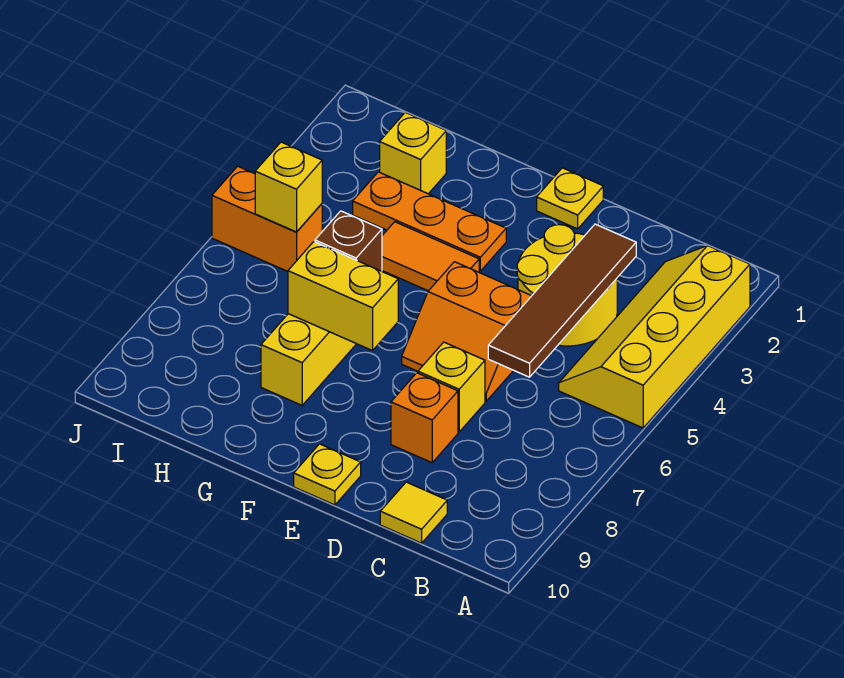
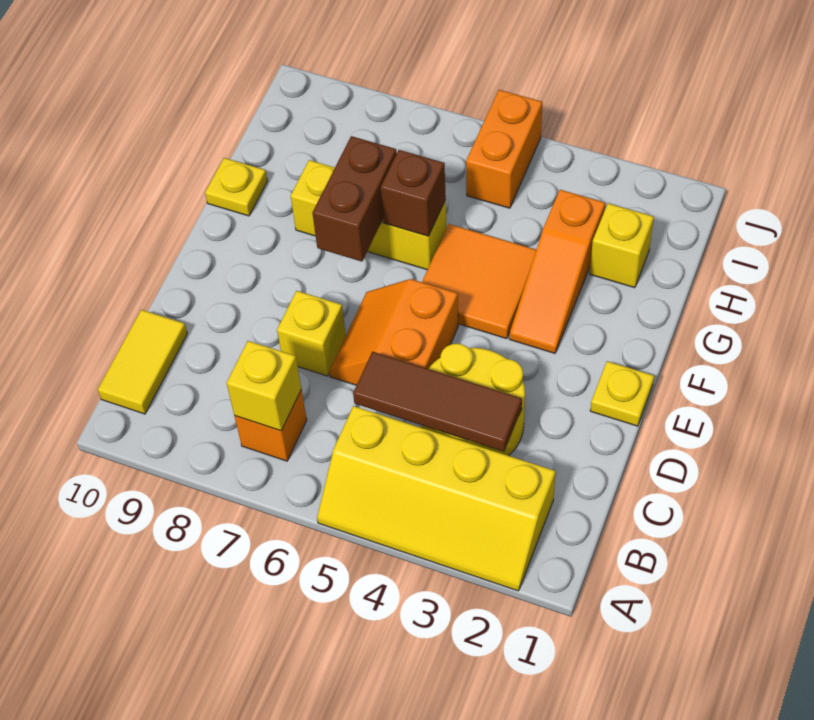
yellow 2x4 slope [559,246,750,428] -> yellow 2x4 slope turned to [317,406,556,591]
brown 1x4 tile [488,224,636,377] -> brown 1x3 tile [353,352,522,451]
yellow 1x1 tile [380,482,447,543] -> yellow 1x2 tile [98,310,187,414]
orange 1x1 brick [391,373,458,463] -> orange 1x1 brick moved to [235,390,307,461]
yellow 1x1 plate [294,444,361,505] -> yellow 1x1 plate moved to [205,158,267,216]
orange 1x3 plate [353,172,506,271] -> orange 1x3 slope [509,190,605,353]
orange 1x2 tile [382,222,479,291] -> orange 2x2 tile [422,224,536,339]
yellow 1x2 brick [288,242,398,351] -> brown 1x2 brick [313,136,397,262]
yellow 1x1 brick [255,142,322,232] -> yellow 1x1 brick moved to [227,341,301,431]

